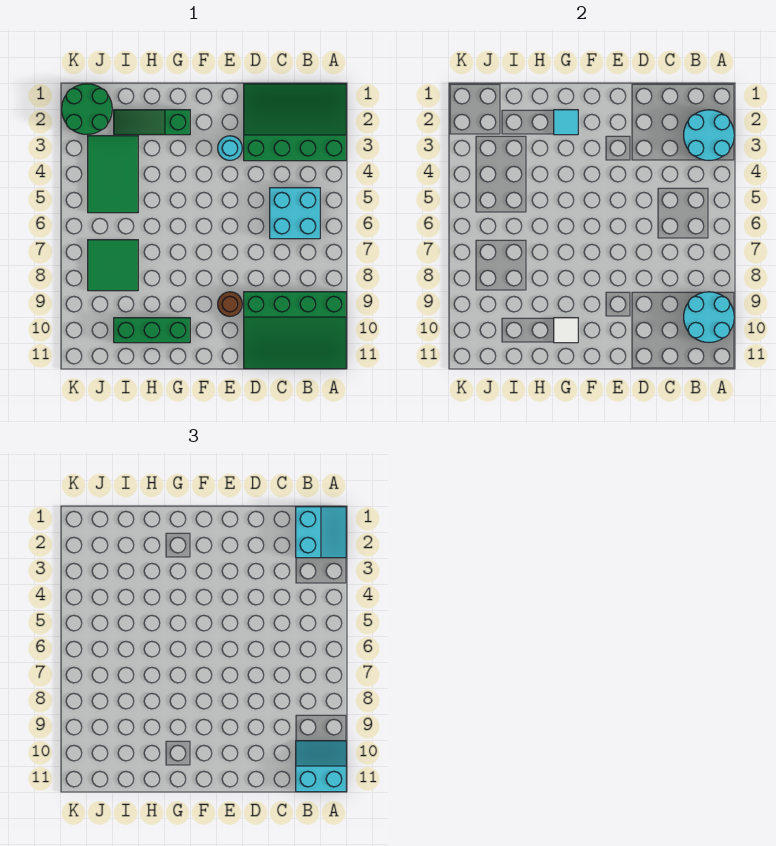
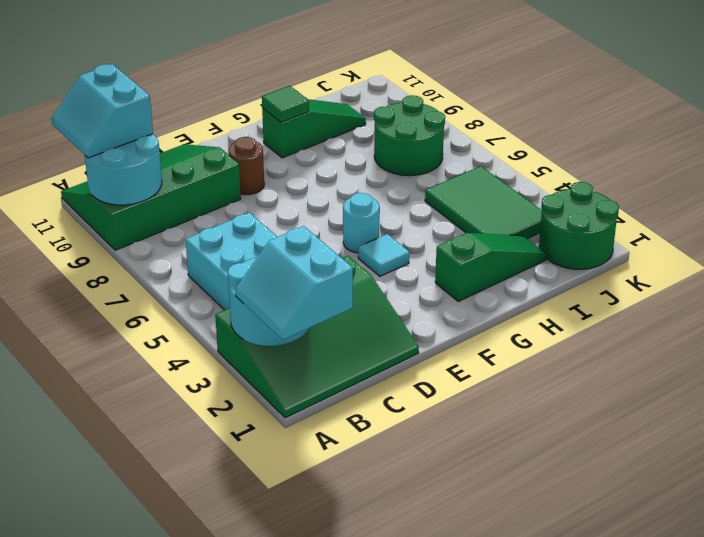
cyan 2x2 slope [296,741,346,792] -> cyan 2x2 slope turned to [52,64,153,158]
cyan 1x1 round brick [218,136,242,160] -> cyan 1x1 round brick moved to [343,193,379,253]
cyan 1x1 tile [554,110,578,135] -> cyan 1x1 tile moved to [358,234,409,276]
green 1x3 brick [114,318,190,343] -> green 1x3 slope [262,99,366,158]
white 1x1 tile [554,318,578,343] -> green 1x1 tile [262,86,309,123]
green 2x2 tile [88,240,138,291] -> green 2x2 round brick [374,95,445,176]

